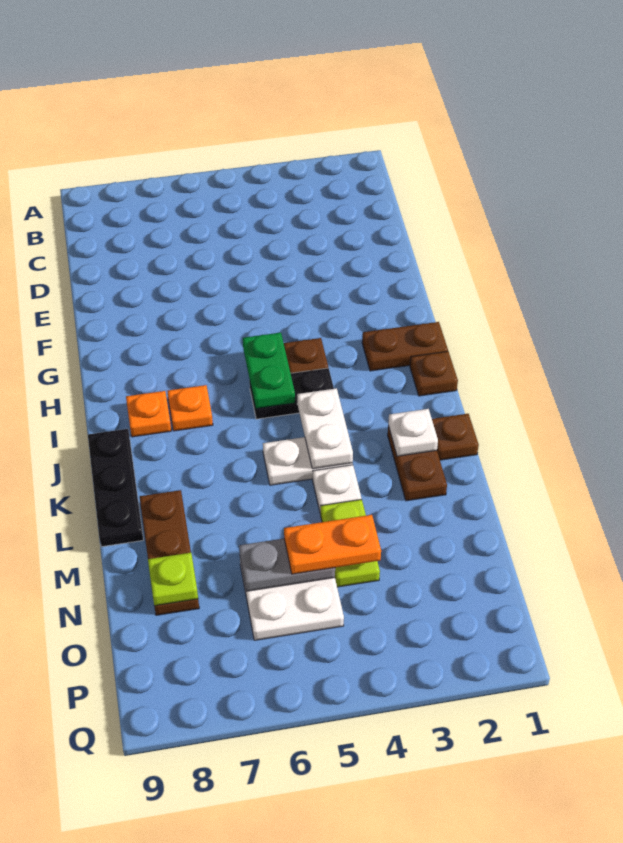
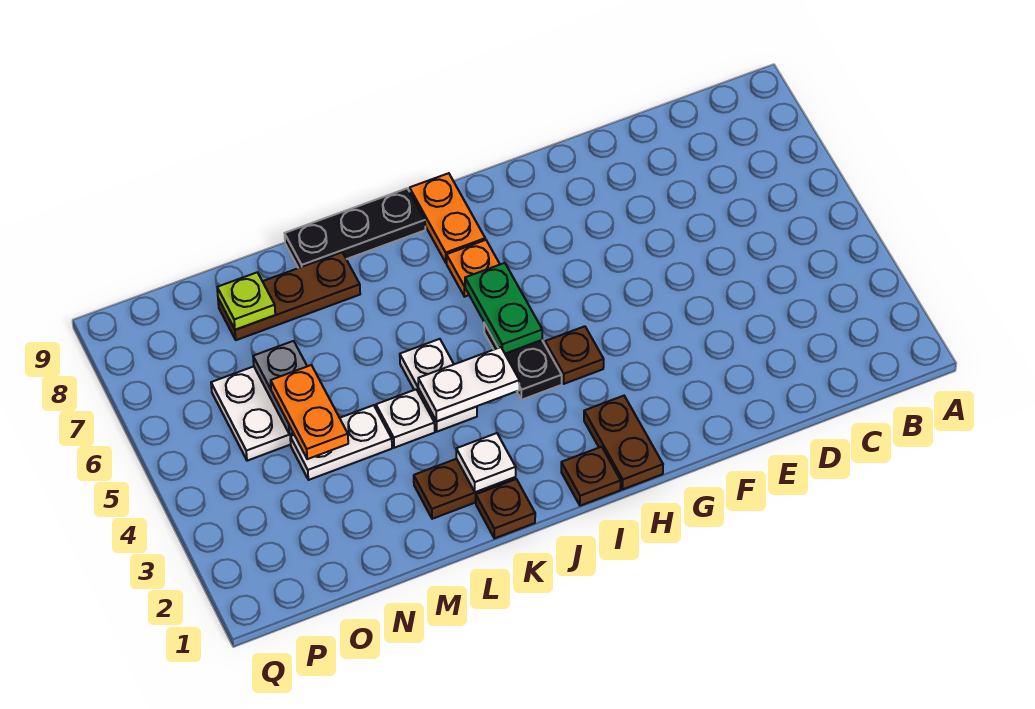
green 1x2 plate [243,333,295,409] -> green 1x2 plate turned to [465,263,542,354]
orange 1x1 plate [126,391,171,437] -> orange 1x2 plate [410,173,485,263]
lime 1x2 plate [321,499,380,587] -> white 1x2 plate [290,405,392,480]

